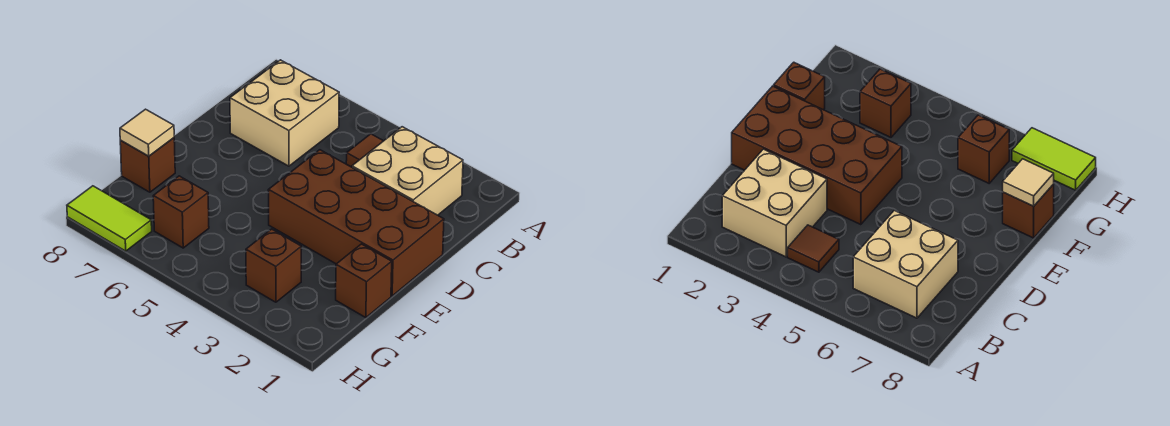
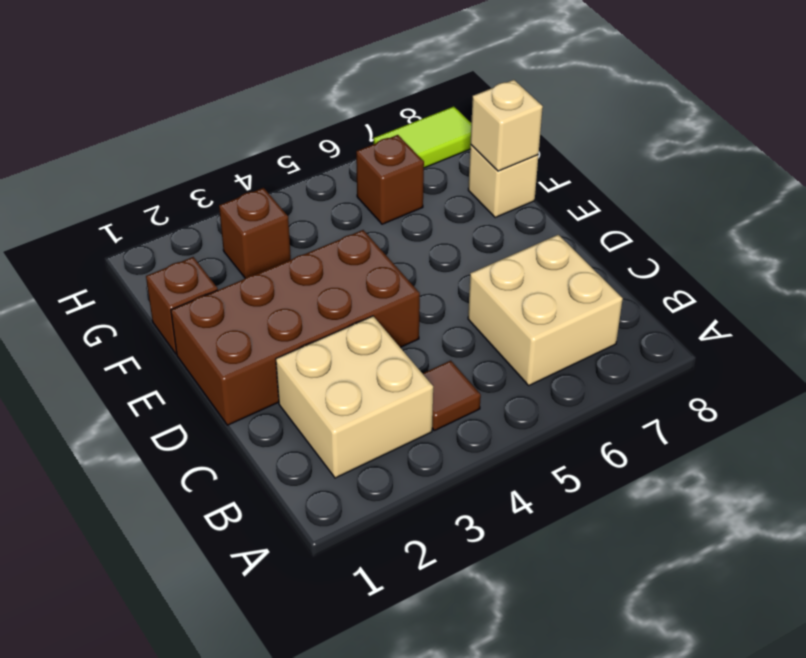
brown 1x1 brick [120,138,175,192] -> tan 1x1 brick [468,145,538,218]
tan 1x1 tile [120,109,174,156] -> tan 1x1 brick [471,80,543,171]

